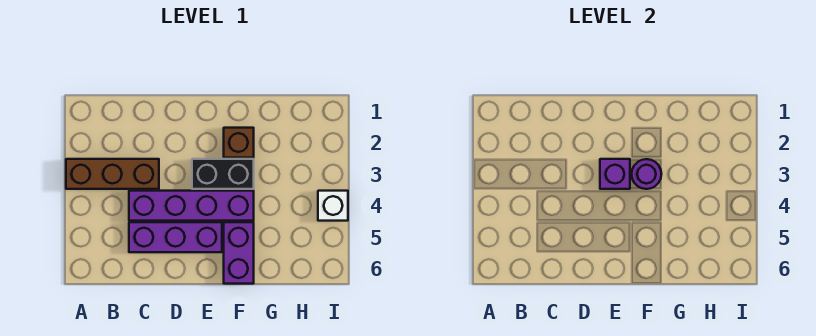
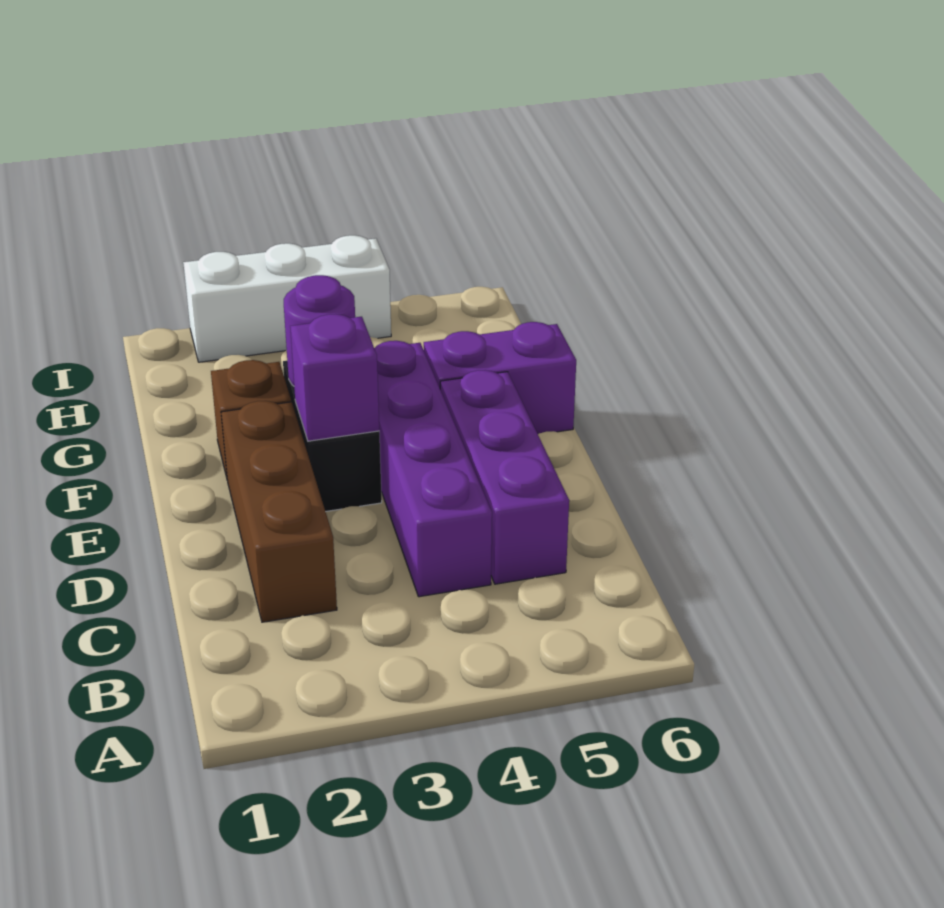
brown 1x3 brick [66,159,159,189] -> brown 1x3 brick moved to [221,401,337,622]
white 1x1 brick [318,191,348,221] -> white 1x3 brick [183,235,391,362]

